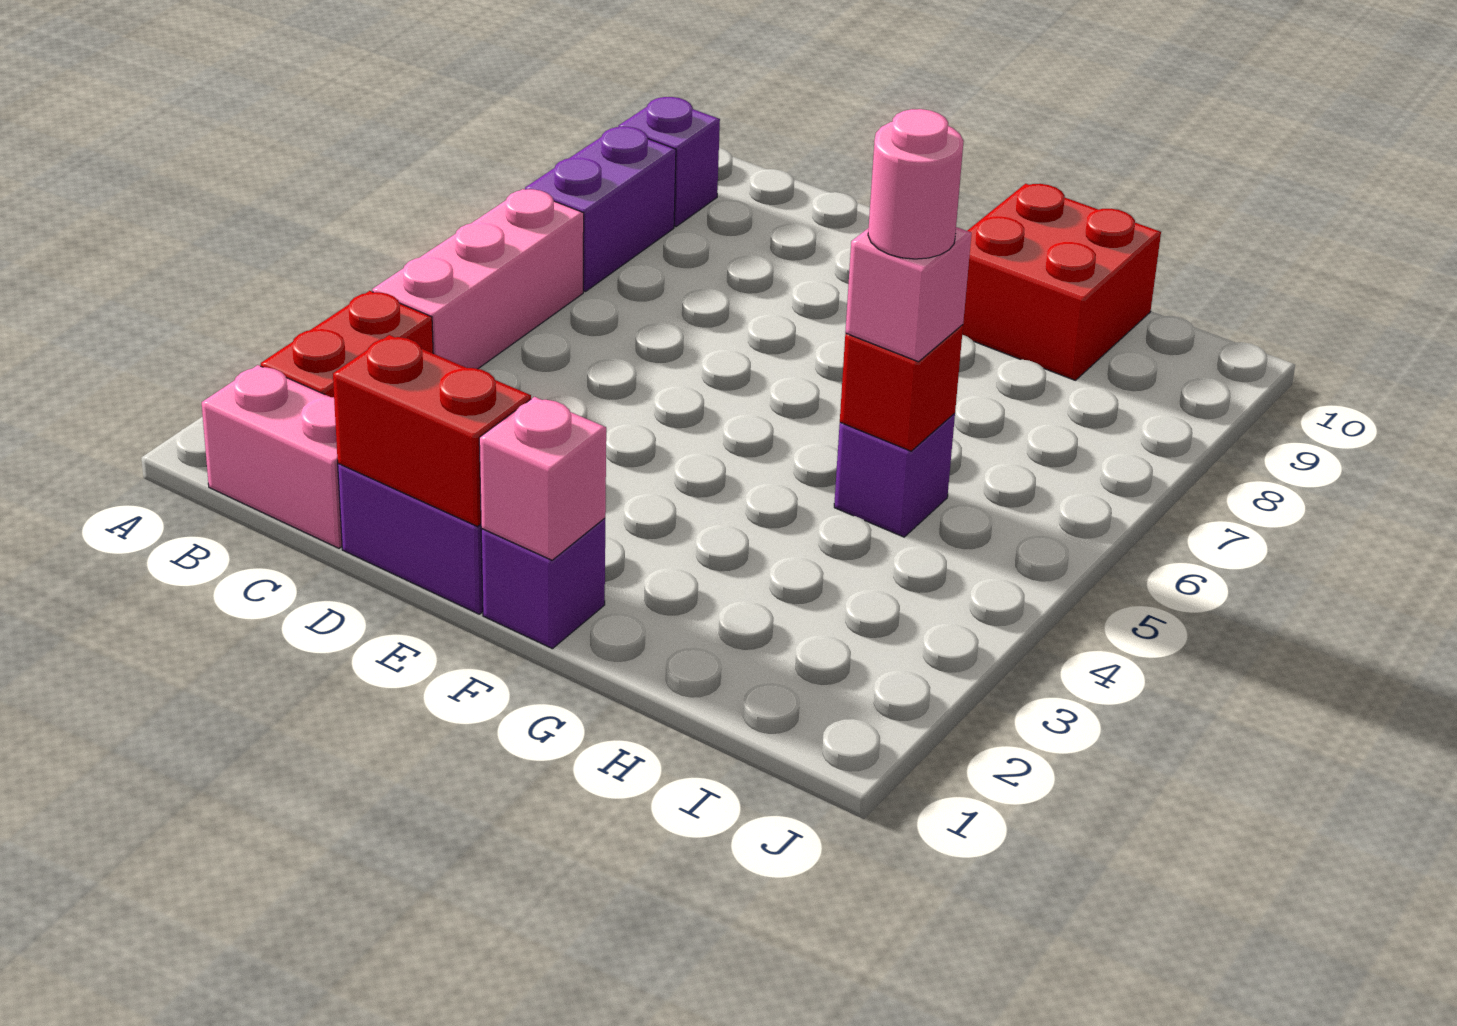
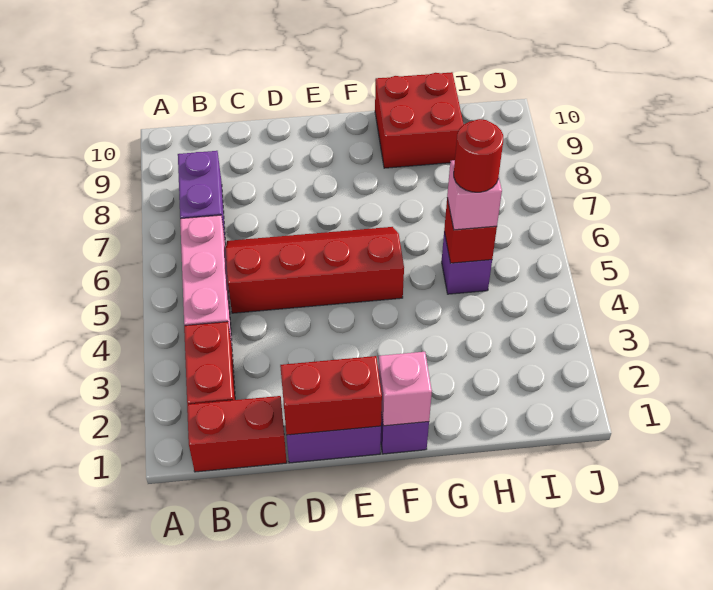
pink 1x2 brick [202,365,342,548] -> red 1x2 brick [187,396,287,472]
purple 1x1 brick [618,97,720,226] -> none
none -> red 2x4 slope [226,227,404,313]
pink 1x1 round brick [868,109,964,259] -> red 1x1 round brick [454,119,503,192]

